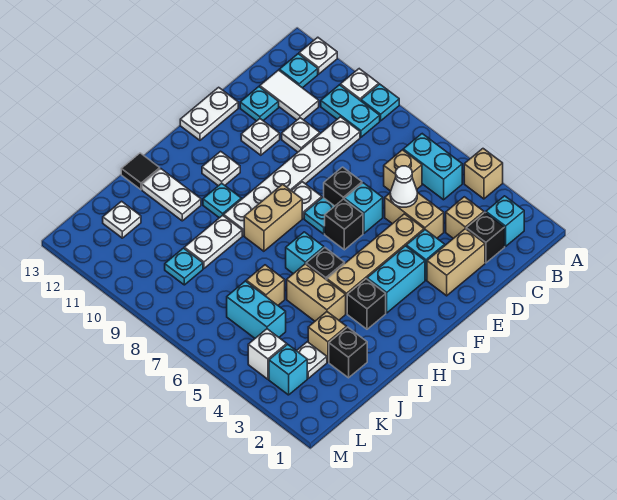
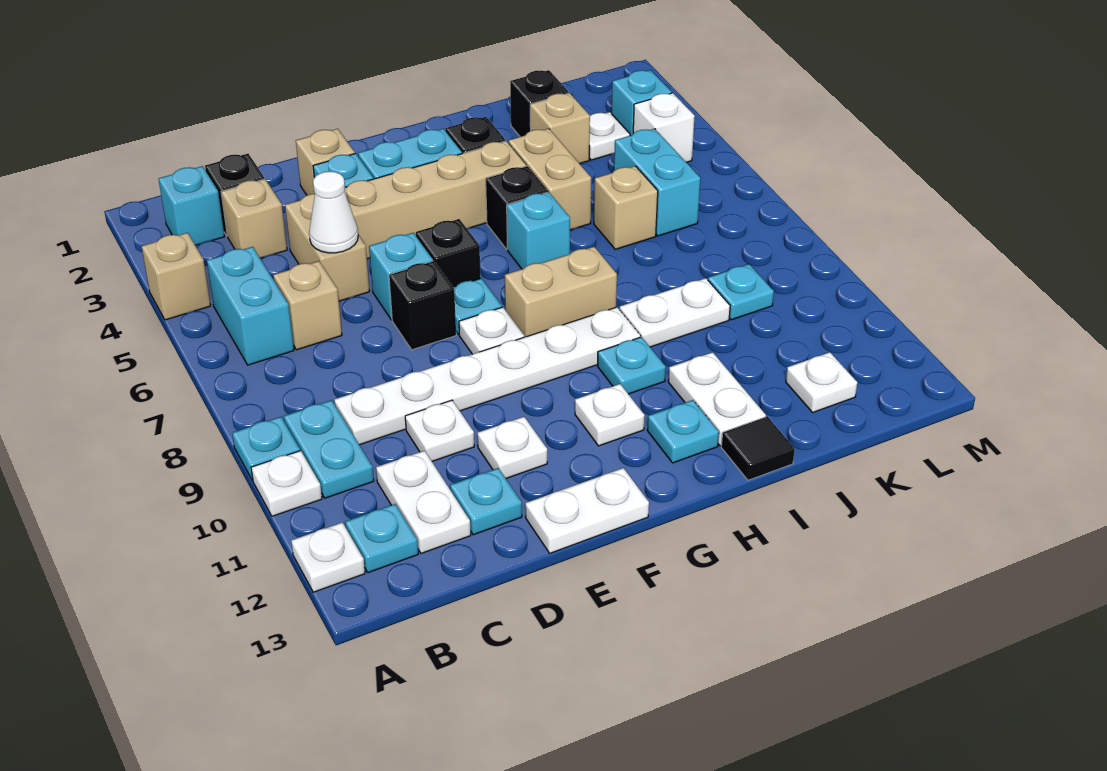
white 1x2 tile [260,70,319,120] -> white 1x2 plate [376,451,471,553]
tan 1x2 brick [427,229,485,296] -> tan 1x1 brick [296,129,355,195]
none -> cyan 1x1 plate [647,400,719,463]

